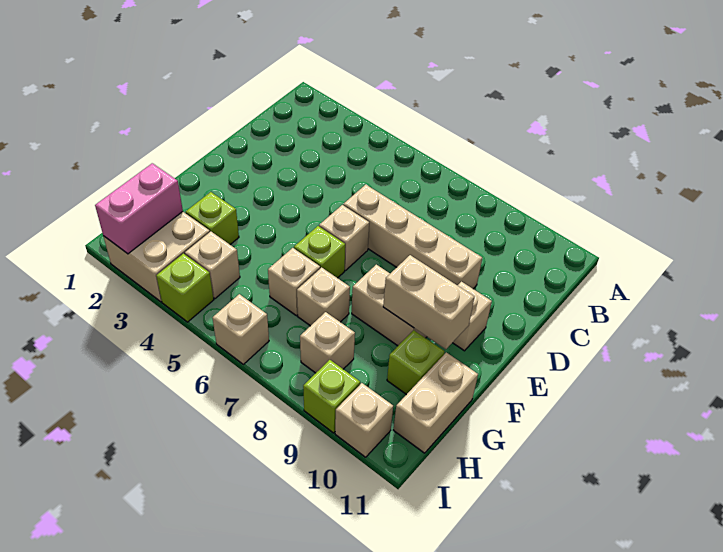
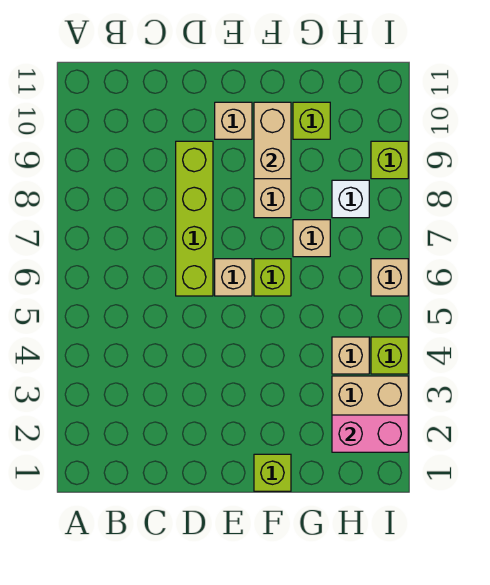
tan 1x4 brick [343,185,482,289] -> lime 1x4 brick [176,141,213,296]
lime 1x1 brick [186,192,239,244] -> lime 1x1 brick moved to [254,454,291,491]
tan 1x1 brick [268,248,320,316] -> none
tan 1x2 brick [394,352,478,453] -> none
tan 1x1 brick [300,312,355,373] -> white 1x1 brick [332,180,369,218]
tan 1x1 brick [335,383,393,457] -> none

